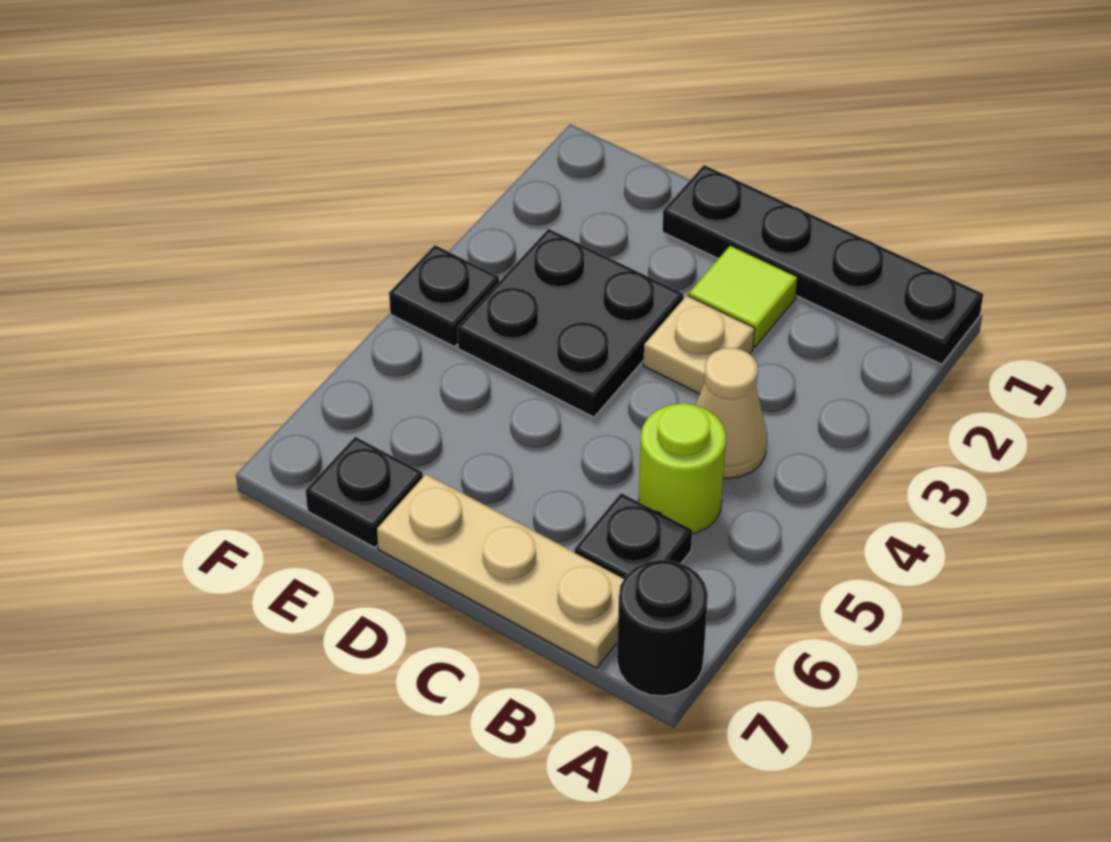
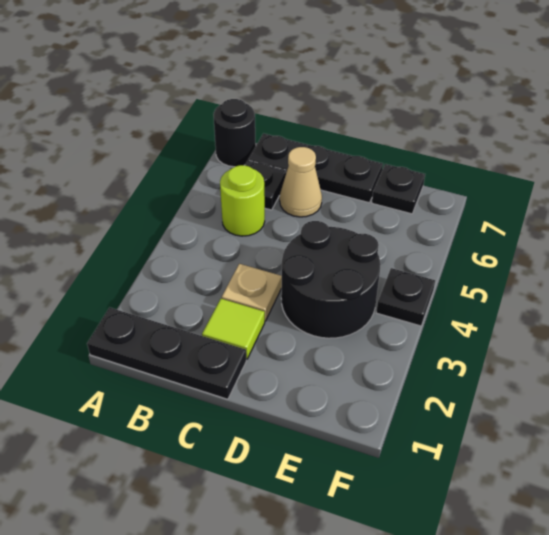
black 1x4 plate [662,165,983,364] -> black 1x3 plate [87,308,246,399]
tan 1x1 cone [696,348,767,478] -> tan 1x1 cone moved to [280,147,322,217]
tan 1x3 plate [377,474,624,668] -> black 1x3 plate [249,134,383,203]
black 2x2 plate [457,229,683,417] -> black 2x2 round brick [281,221,381,338]

